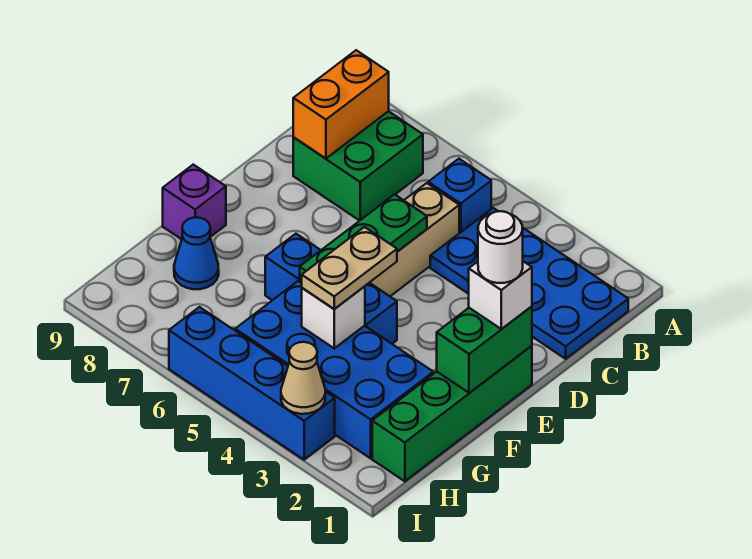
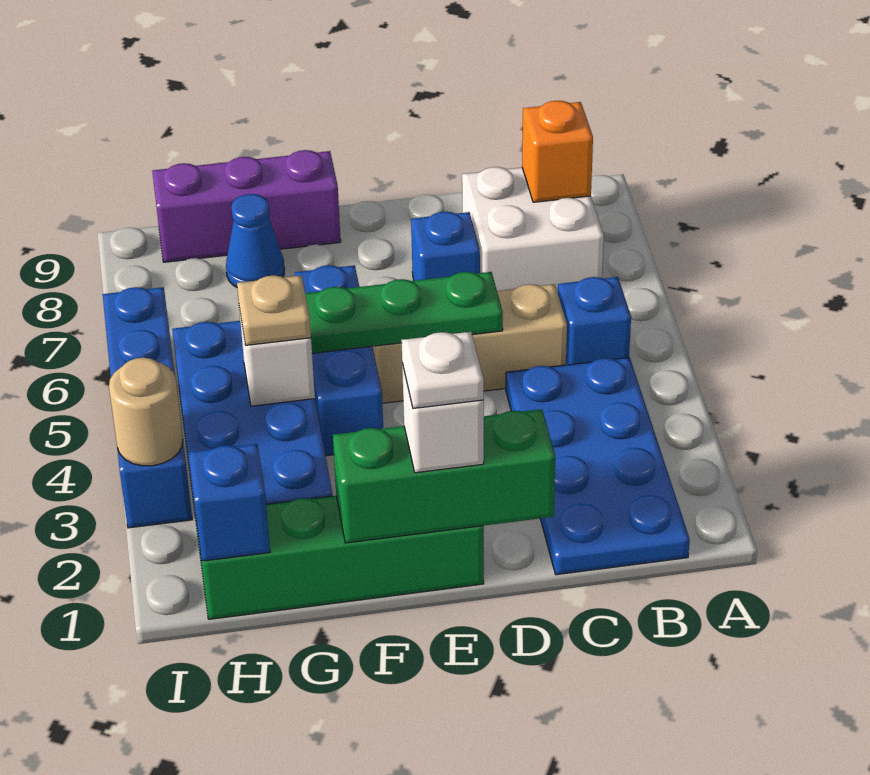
green 2x2 brick [293,111,423,221] -> white 2x2 brick [462,167,604,292]
orange 1x2 brick [293,50,389,158] -> orange 1x1 brick [522,101,593,202]
none -> blue 1x1 brick [411,212,480,281]
green 1x2 brick [437,306,532,393] -> green 1x3 brick [333,409,555,543]
white 1x1 round brick [478,211,523,283] -> white 1x1 plate [402,332,484,408]
tan 1x2 plate [302,227,397,309] -> tan 1x1 plate [237,275,311,345]
purple 1x1 brick [163,165,226,239] -> purple 1x3 brick [152,150,341,262]
none -> blue 1x1 brick [189,444,270,561]
tan 1x1 cone [281,342,325,414] -> tan 1x1 round brick [109,358,183,466]

